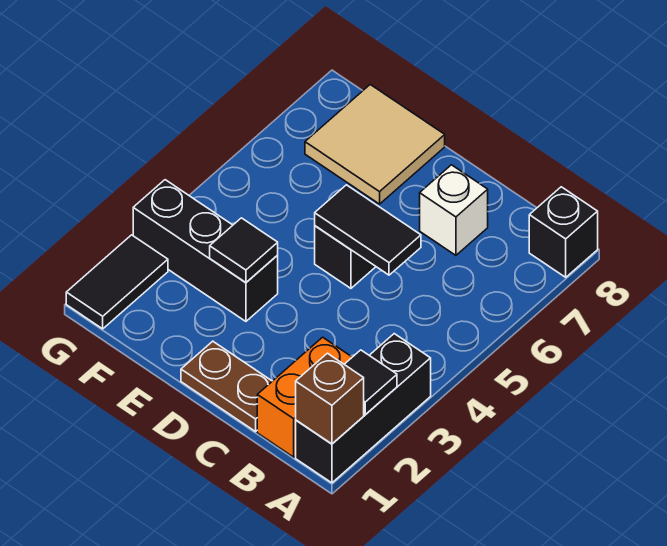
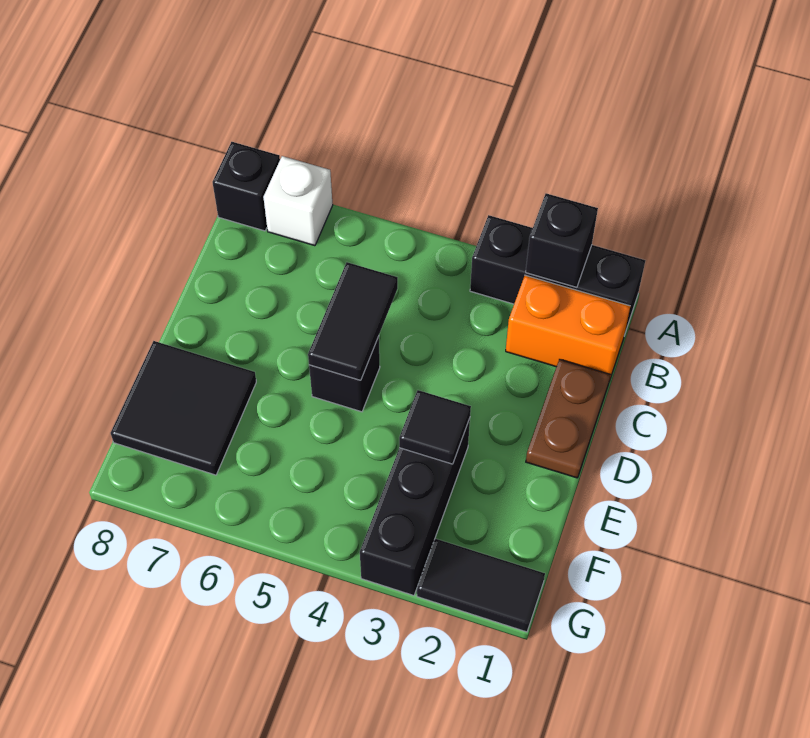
brown 1x1 brick [296,353,364,444] -> none
black 1x1 tile [344,350,397,415] -> black 1x1 brick [526,193,598,288]
white 1x1 brick [420,165,488,255] -> white 1x1 brick moved to [263,156,333,246]
tan 2x2 tile [305,85,445,204] -> black 2x2 tile [111,341,256,475]

